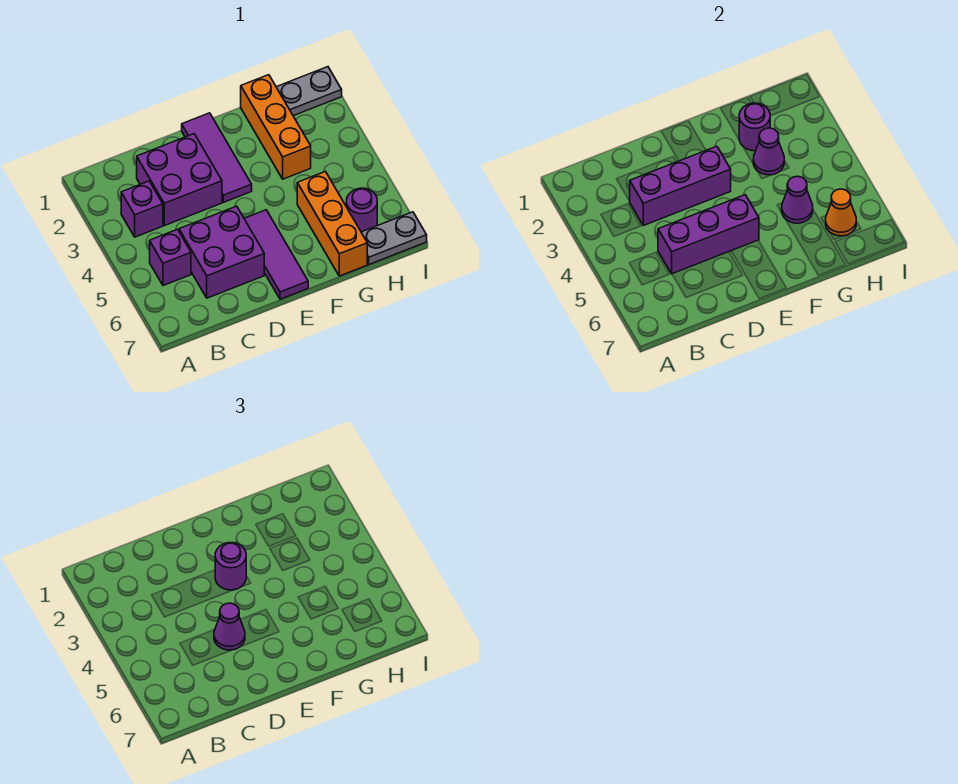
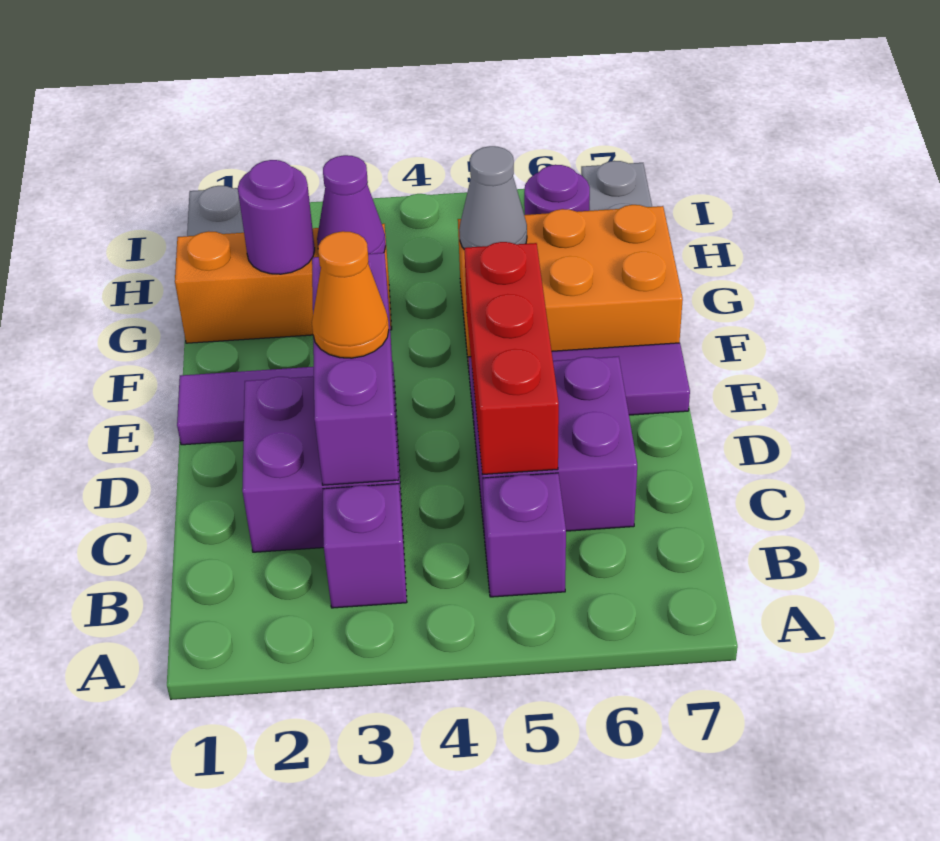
purple 1x3 brick [658,195,759,274] -> red 1x3 brick [464,242,559,475]
purple 1x1 cone [214,603,245,650] -> none
purple 1x1 round brick [215,543,246,590] -> none
orange 1x3 brick [297,172,367,276] -> orange 2x3 brick [458,205,683,368]
purple 1x1 cone [782,176,813,223] -> grey 1x1 cone [459,146,527,249]
orange 1x1 cone [826,189,856,236] -> orange 1x1 cone moved to [312,231,389,358]

